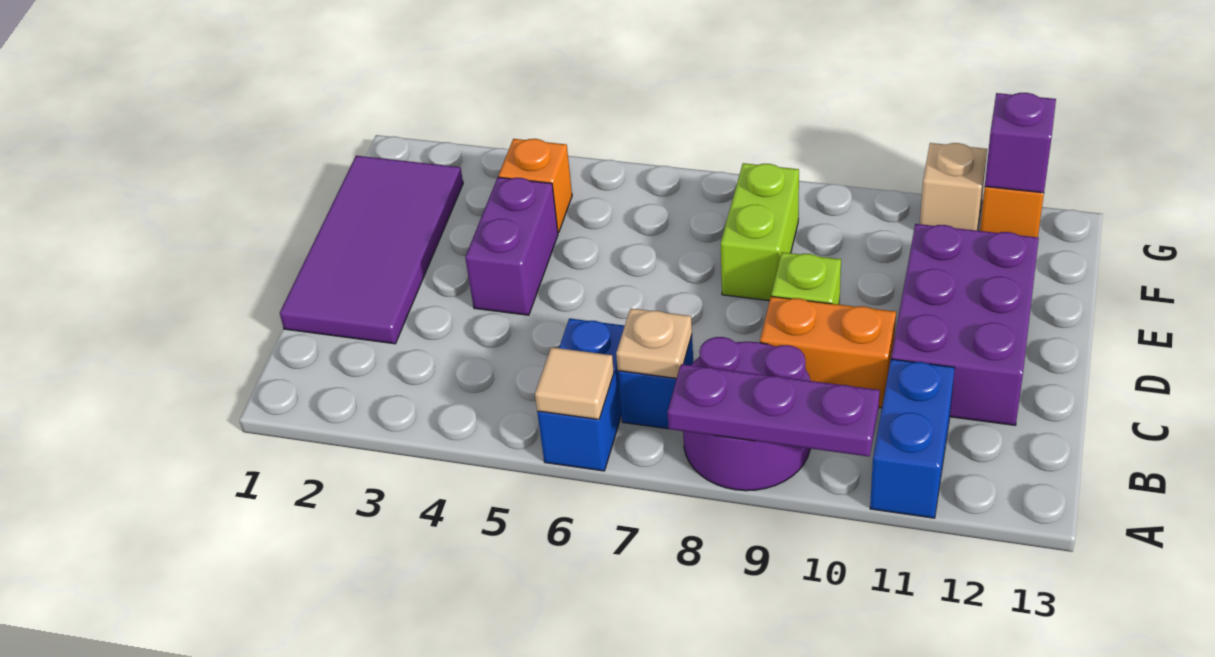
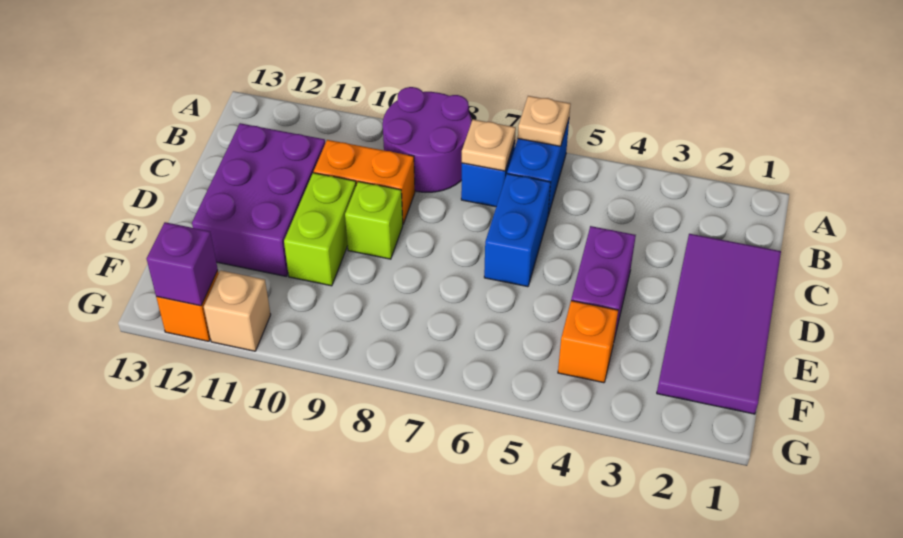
tan 1x1 tile [535,347,614,420] -> tan 1x1 plate [518,96,571,146]
purple 1x3 plate [668,364,880,457] -> none
blue 1x2 brick [870,359,955,518] -> blue 1x2 brick moved to [484,174,551,287]
lime 1x2 brick [721,163,799,301] -> lime 1x2 brick moved to [284,173,356,286]

